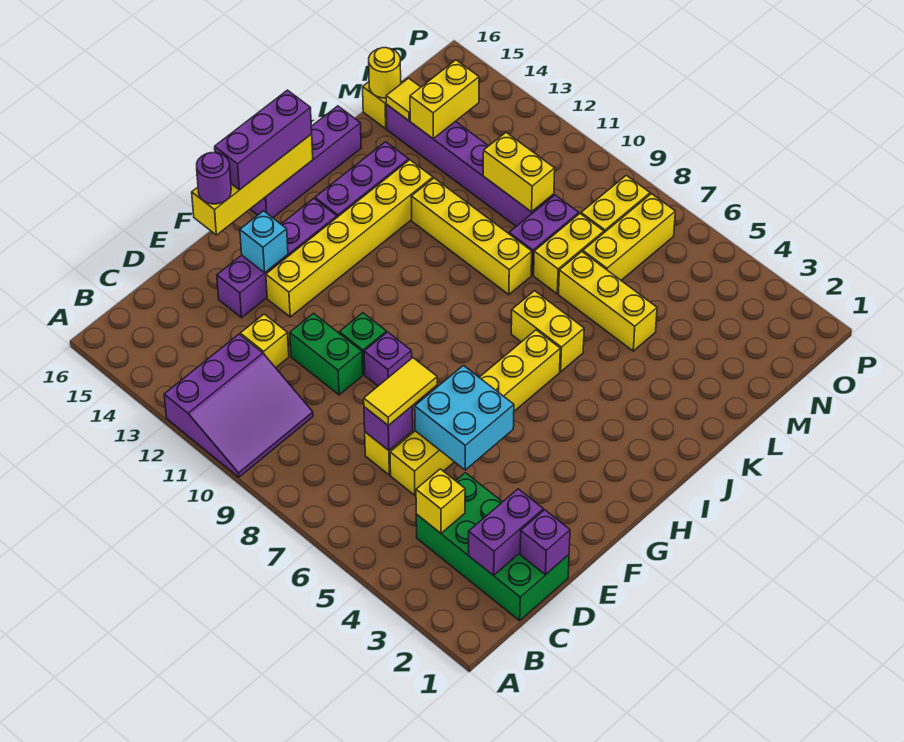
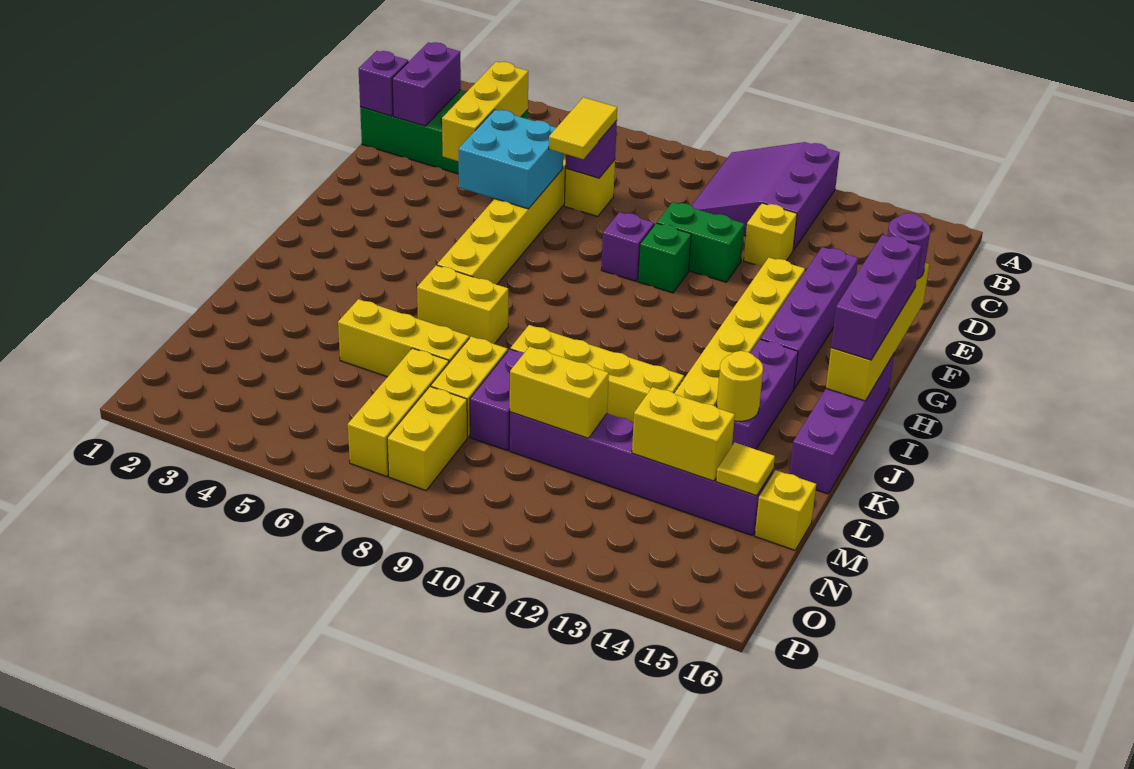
yellow 1x1 brick [416,469,465,533] -> yellow 1x3 brick [442,62,528,161]
cyan 1x1 brick [240,211,288,273] -> none
yellow 1x2 brick [410,60,479,138] -> yellow 1x2 brick turned to [632,387,735,481]
yellow 1x1 round brick [369,48,401,98] -> yellow 1x1 round brick moved to [717,351,763,421]

